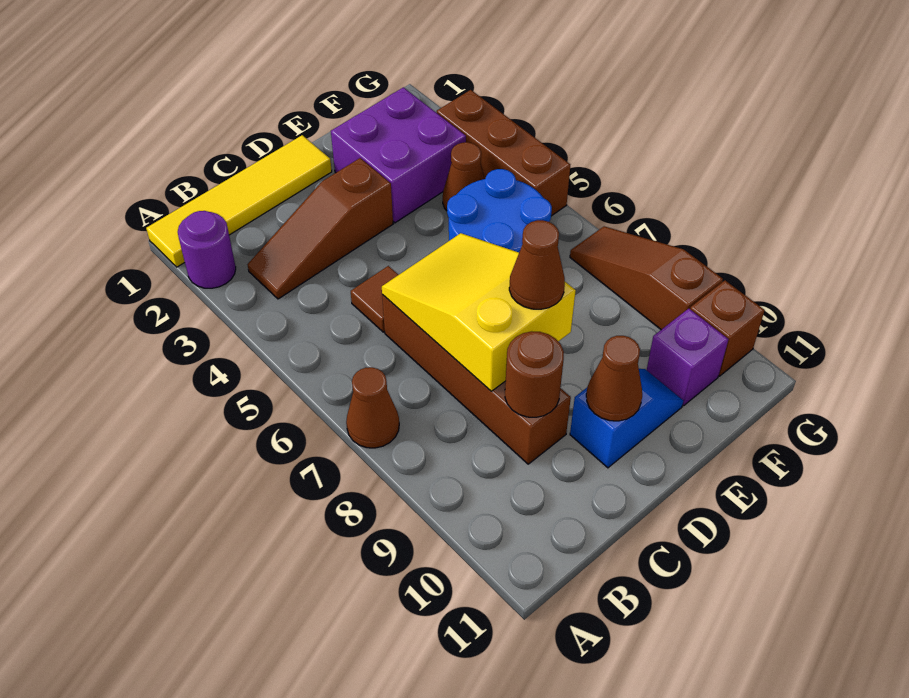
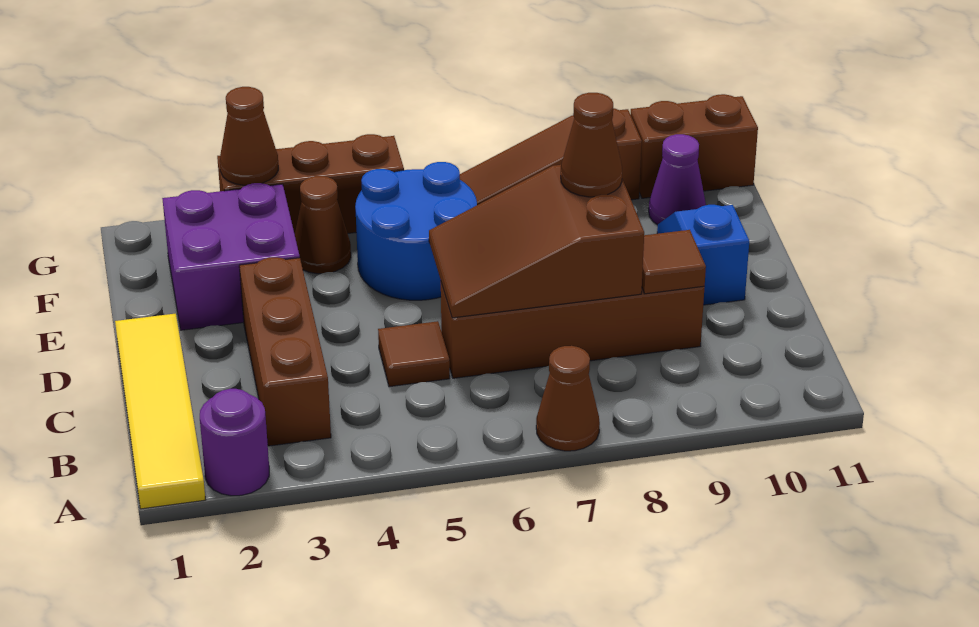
brown 1x3 slope [248,158,393,299] -> brown 1x3 brick [239,257,331,446]
yellow 2x3 slope [382,233,576,391] -> brown 2x3 slope [429,165,644,318]
brown 1x1 round brick [505,331,564,417] -> brown 1x1 tile [642,230,706,294]
brown 1x1 cone [586,336,642,421] -> brown 1x1 cone moved to [220,87,278,185]
purple 1x1 brick [647,309,728,406] -> purple 1x1 cone [649,134,706,225]
brown 1x1 brick [690,281,765,376] -> brown 1x2 brick [631,94,758,198]

